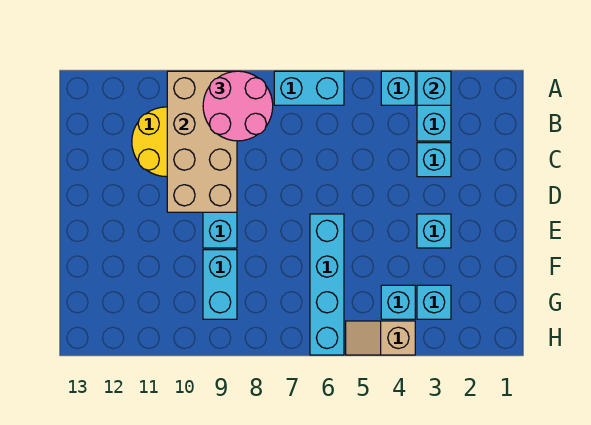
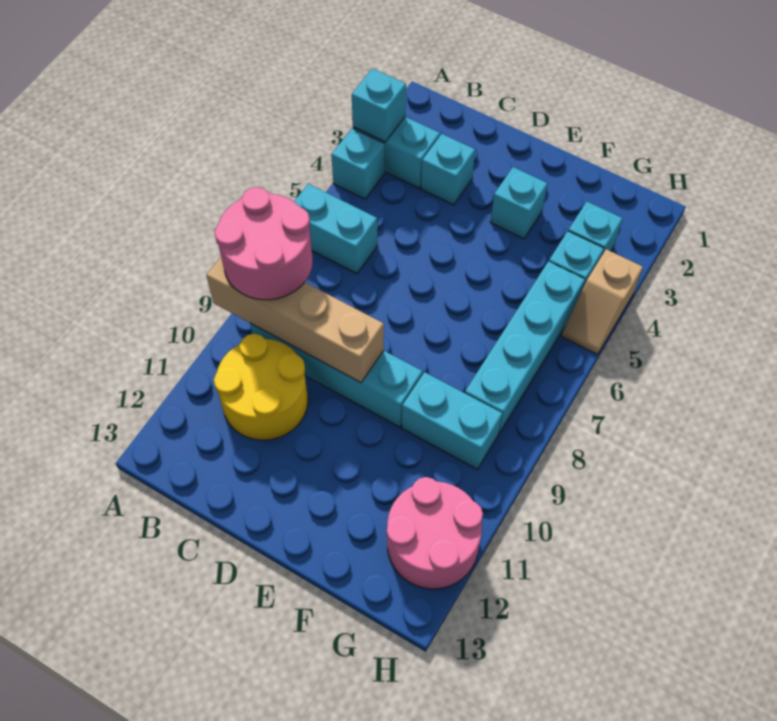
cyan 1x2 brick [274,71,344,105] -> cyan 1x2 brick turned to [294,184,378,274]
tan 2x4 brick [167,71,237,212] -> tan 1x4 brick [206,257,384,383]
cyan 1x4 brick [310,214,344,355] -> cyan 1x4 brick turned to [465,261,585,434]
none -> pink 2x2 round brick [387,477,483,589]

